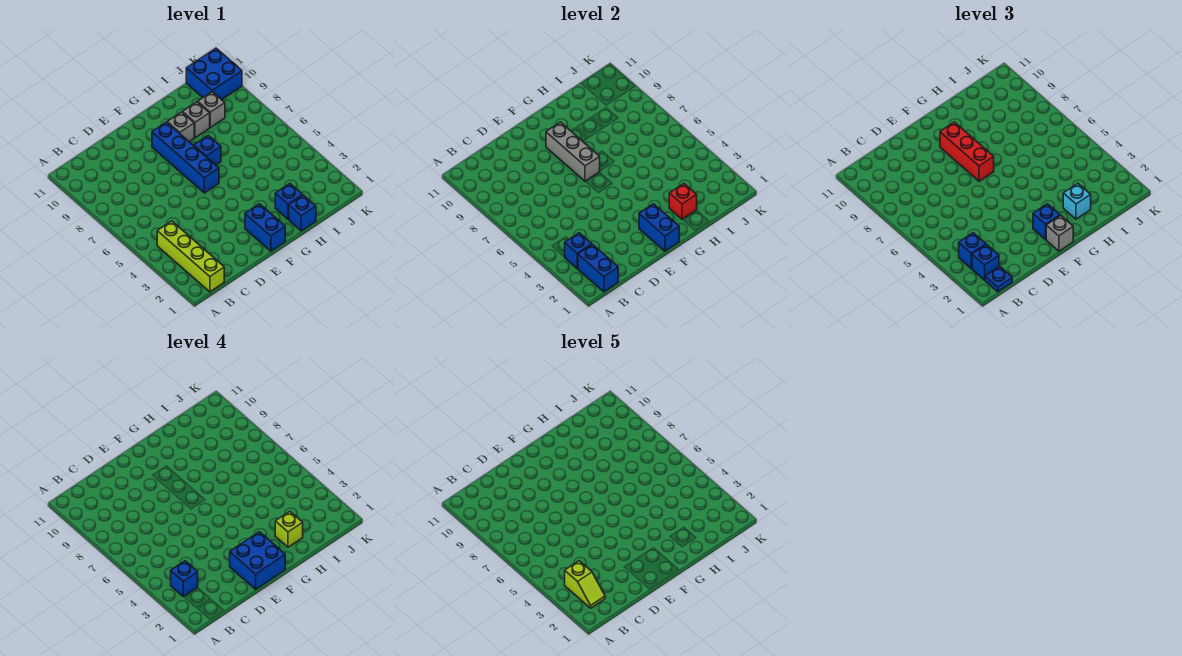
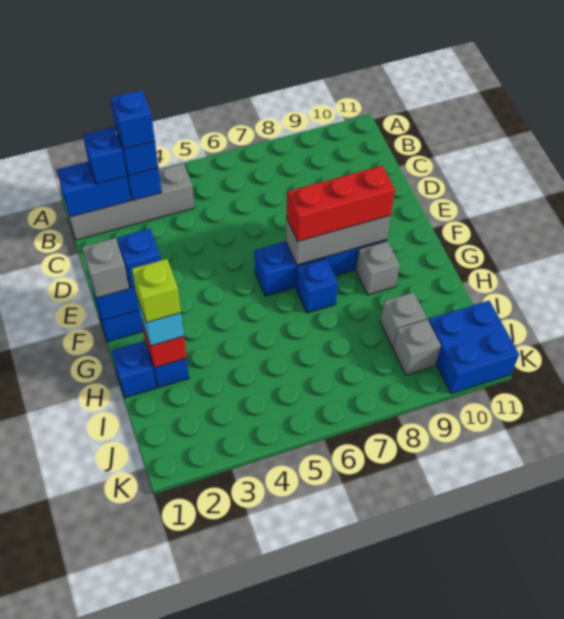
lime 1x4 brick [157,221,224,292] -> grey 1x4 brick [65,163,194,240]
blue 1x1 plate [985,266,1012,292] -> none
lime 1x2 slope [565,561,605,608] -> none
blue 2x2 brick [230,532,285,589] -> none
grey 1x1 brick [182,102,210,138] -> grey 1x1 brick moved to [393,319,441,375]

